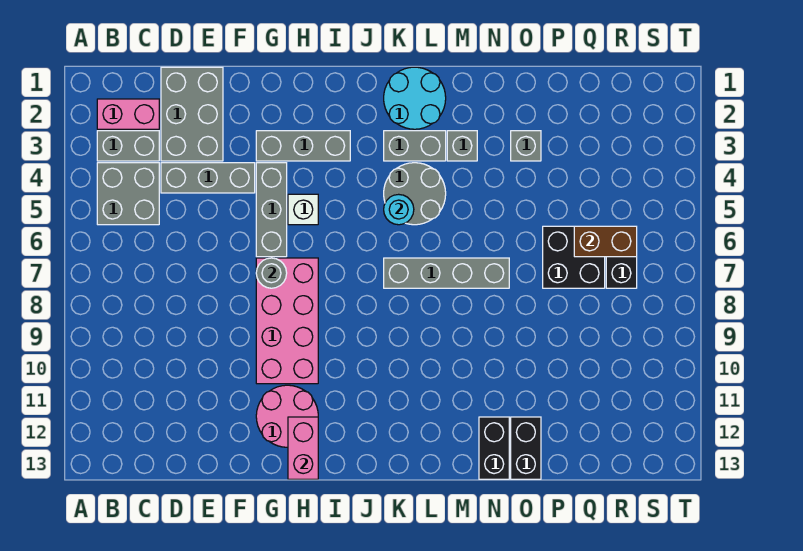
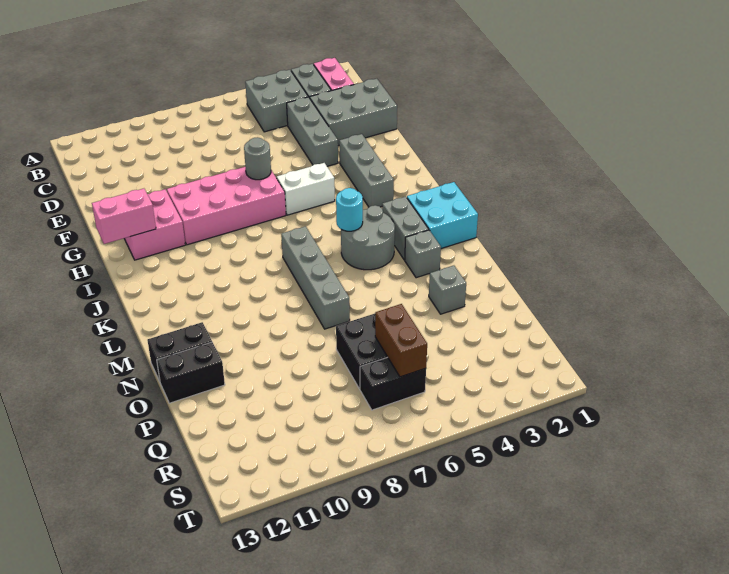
grey 1x3 brick [256,163,287,257] -> none
pink 2x2 round brick [256,385,318,447] -> pink 2x2 brick [124,189,185,260]
white 1x1 brick [288,194,318,225] -> white 1x2 brick [277,163,335,215]
cyan 2x2 round brick [384,67,446,129] -> cyan 2x2 brick [407,182,478,249]

